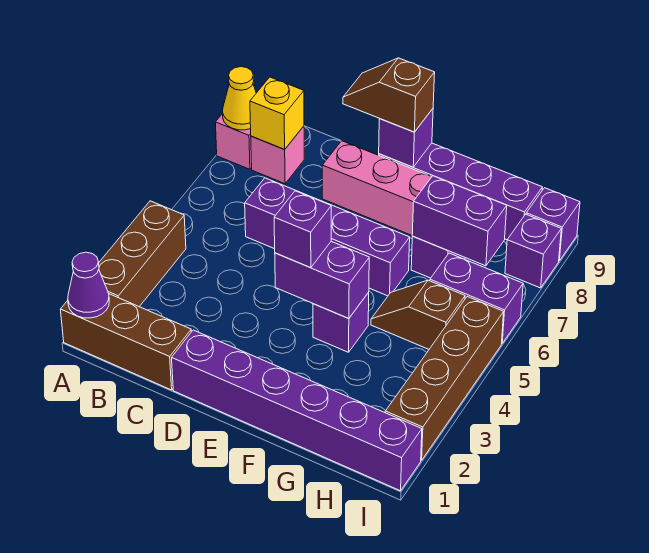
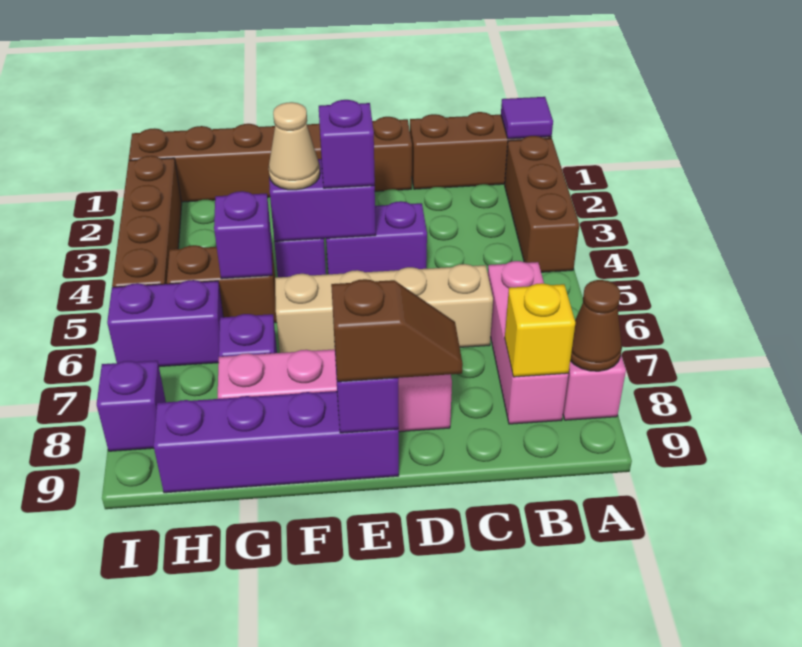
purple 1x1 cone [68,252,109,318] -> purple 1x1 tile [501,97,553,139]
yellow 1x1 cone [223,67,256,130] -> brown 1x1 cone [570,280,622,371]
pink 1x1 brick [251,126,304,184] -> pink 1x3 brick [488,261,568,424]
purple 1x4 brick [245,178,410,296] -> tan 1x4 brick [275,264,493,353]
purple 1x6 brick [172,330,422,491] -> brown 1x6 brick [129,117,412,202]
none -> tan 1x1 cone [269,102,320,190]
brown 1x2 slope [371,280,465,349] -> brown 1x2 brick [167,245,277,323]
purple 1x2 brick [412,176,507,266] -> purple 1x2 brick moved to [326,201,427,274]
purple 1x1 brick [526,188,580,261] -> purple 1x1 brick moved to [214,191,272,279]

